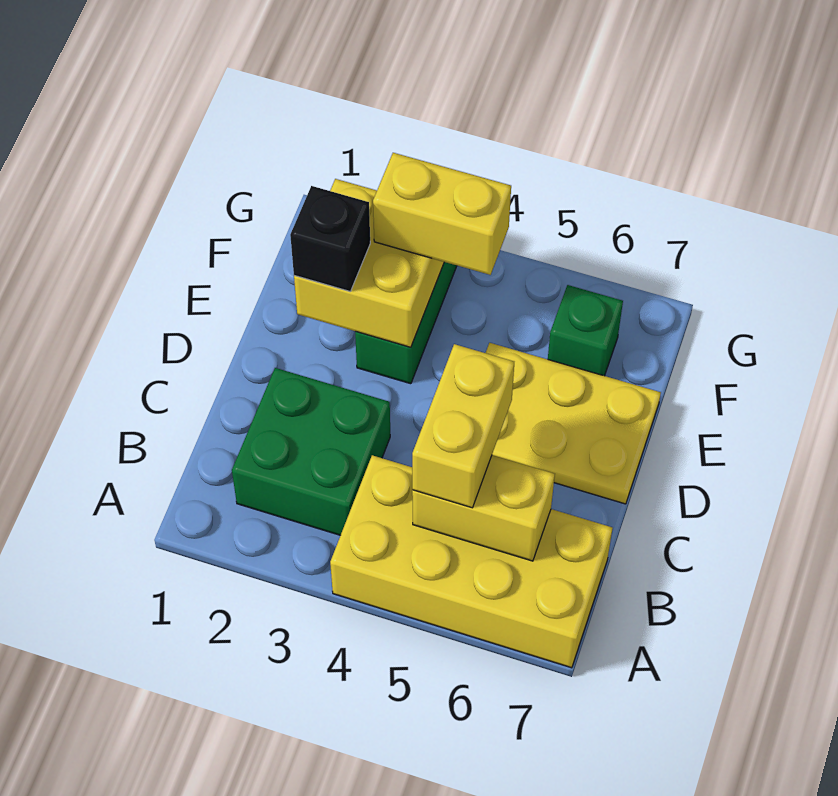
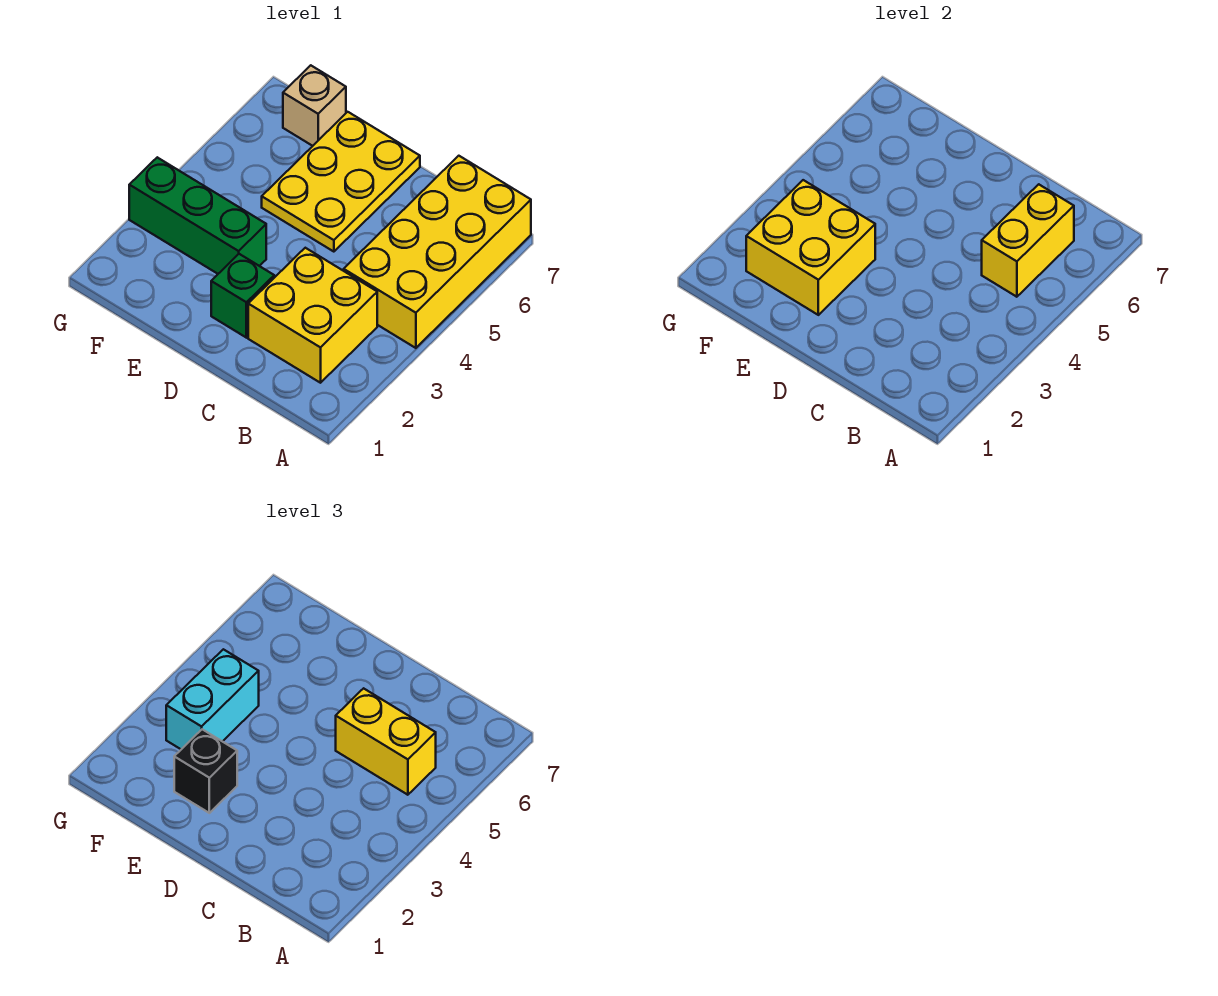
green 2x2 brick [232,368,390,535] -> yellow 2x2 brick [248,248,377,383]
yellow 1x2 brick [373,153,511,275] -> cyan 1x2 brick [166,649,259,749]
green 1x1 brick [548,285,623,376] -> green 1x1 brick moved to [211,254,274,338]
none -> tan 1x1 brick [283,65,346,146]

